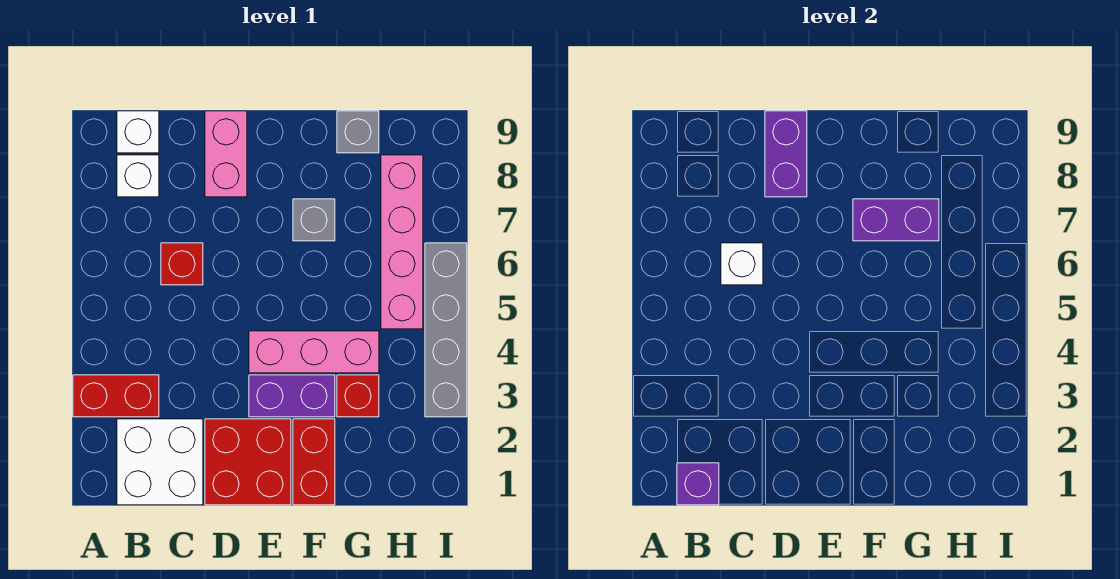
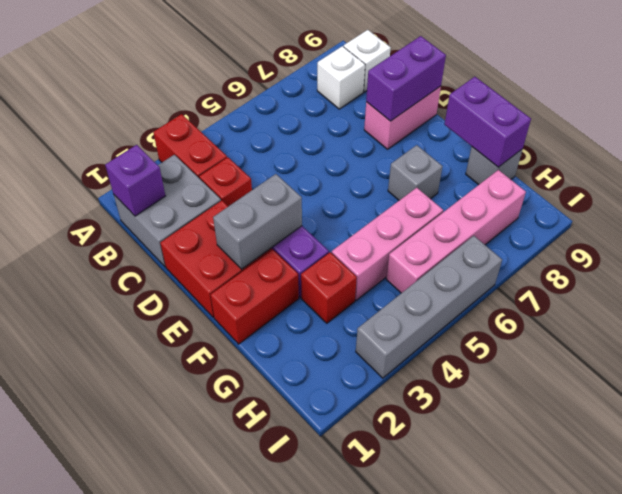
white 2x2 brick [117,419,203,505] -> grey 2x2 brick [114,155,221,267]
red 1x1 brick [161,243,203,285] -> red 1x1 brick moved to [199,157,252,206]
white 1x1 brick [721,243,763,285] -> none
none -> grey 1x2 brick [213,174,302,269]
pink 1x3 brick [249,331,379,373] -> pink 1x3 brick turned to [332,188,443,300]
purple 1x2 brick [853,199,939,241] -> purple 1x2 brick moved to [444,77,531,167]

